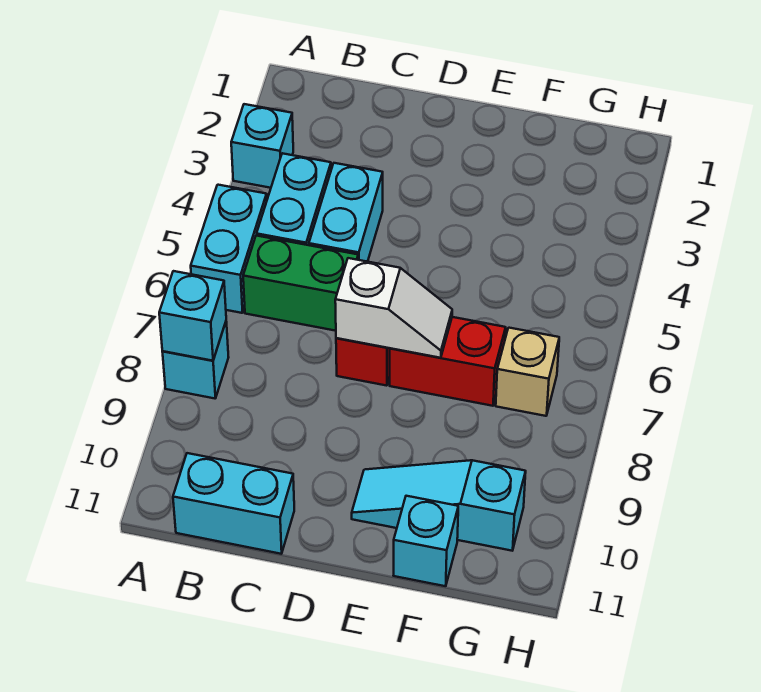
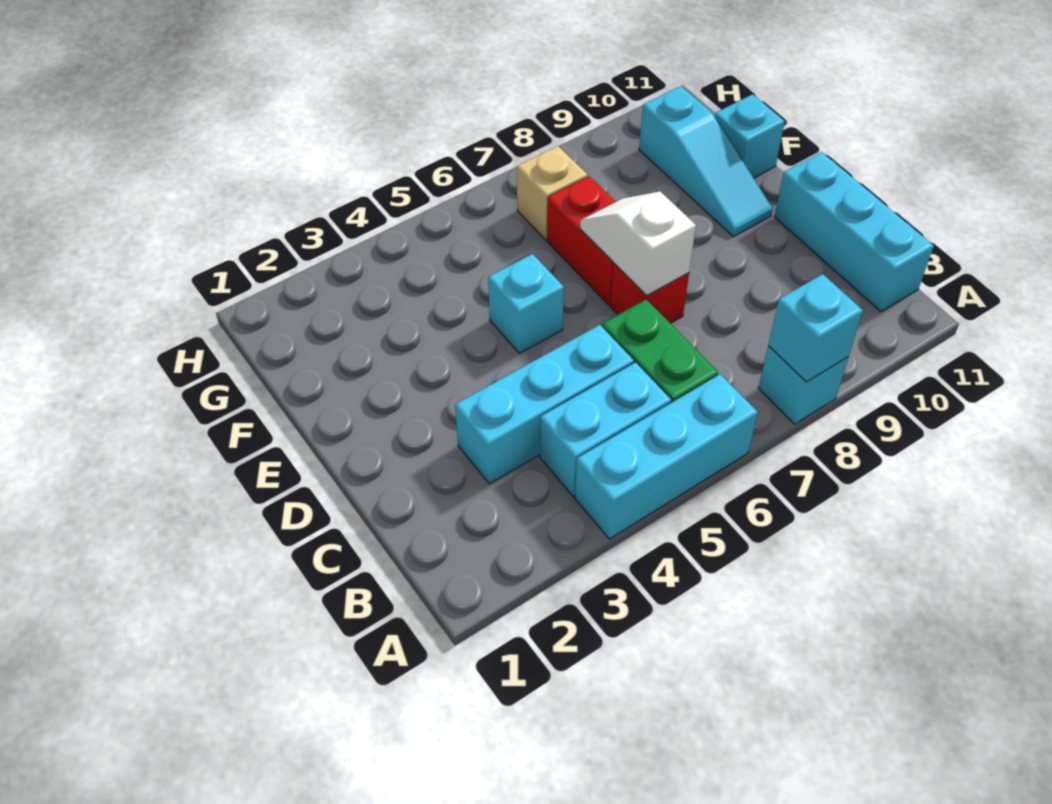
cyan 1x1 brick [231,104,293,188] -> cyan 1x1 brick moved to [488,254,564,353]
cyan 1x2 brick [191,185,267,313] -> cyan 1x3 brick [575,374,758,539]
cyan 1x2 brick [173,453,294,554] -> cyan 1x3 brick [774,152,934,312]
cyan 1x2 brick [309,163,383,262] -> cyan 1x3 brick [455,325,634,484]

